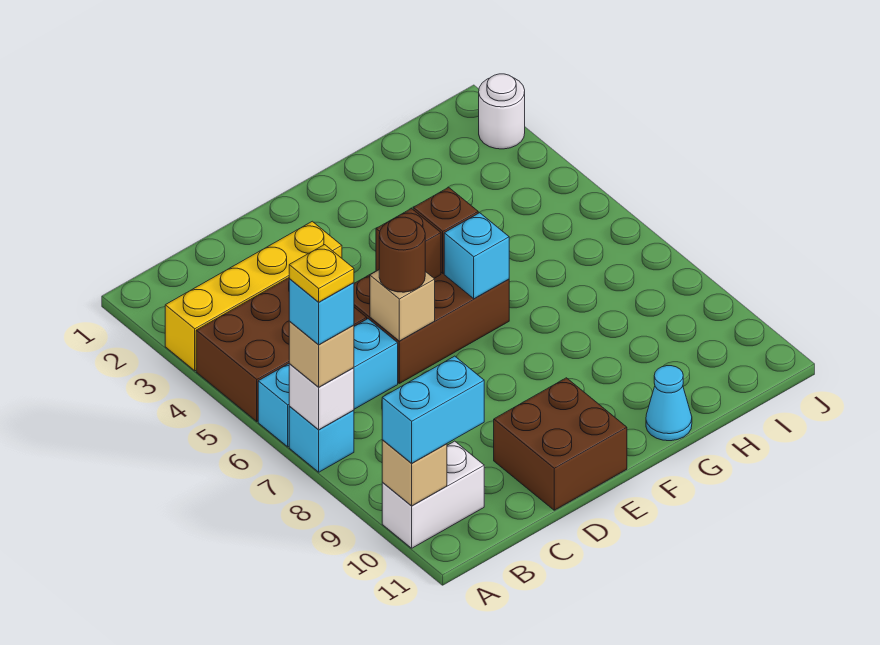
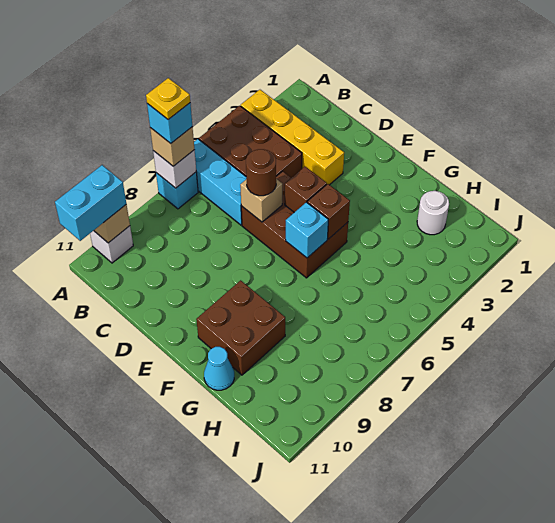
white 1x2 brick [382,441,484,548] -> white 1x1 brick [90,226,133,263]
cyan 1x2 brick [382,356,484,463] -> cyan 1x2 brick turned to [55,165,126,241]
brown 2x2 brick [494,378,627,510] -> brown 2x2 brick moved to [196,280,285,375]
white 1x1 round brick [479,74,525,149] -> white 1x1 round brick moved to [417,191,449,235]

